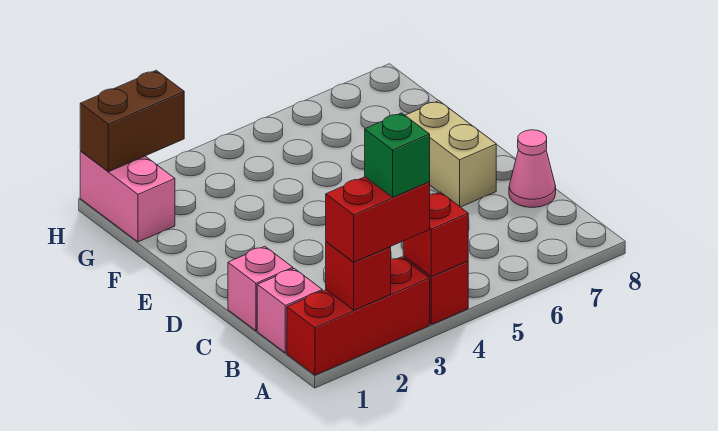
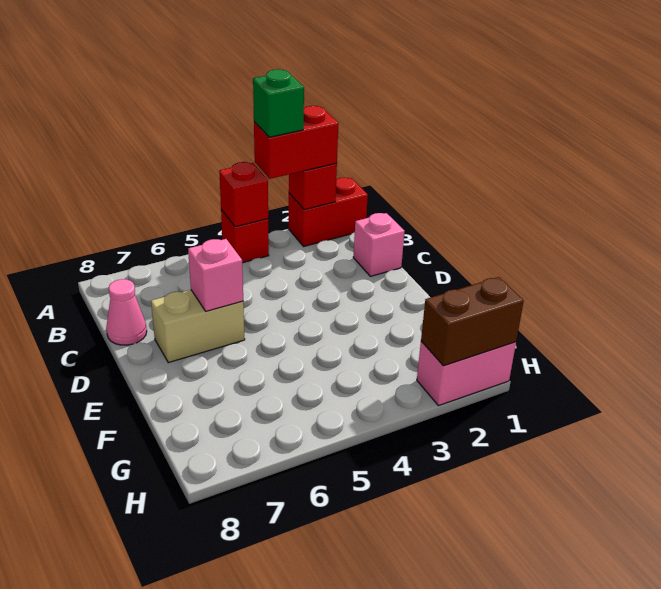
red 1x3 brick [287,257,430,375] -> red 1x2 brick [289,178,368,247]
pink 1x1 brick [257,269,322,353] -> pink 1x1 brick moved to [188,239,243,311]
tan 1x2 brick [405,101,496,207] -> tan 1x2 brick turned to [151,290,245,363]
pink 1x2 brick [80,152,175,242] -> pink 1x2 brick turned to [417,341,516,406]

